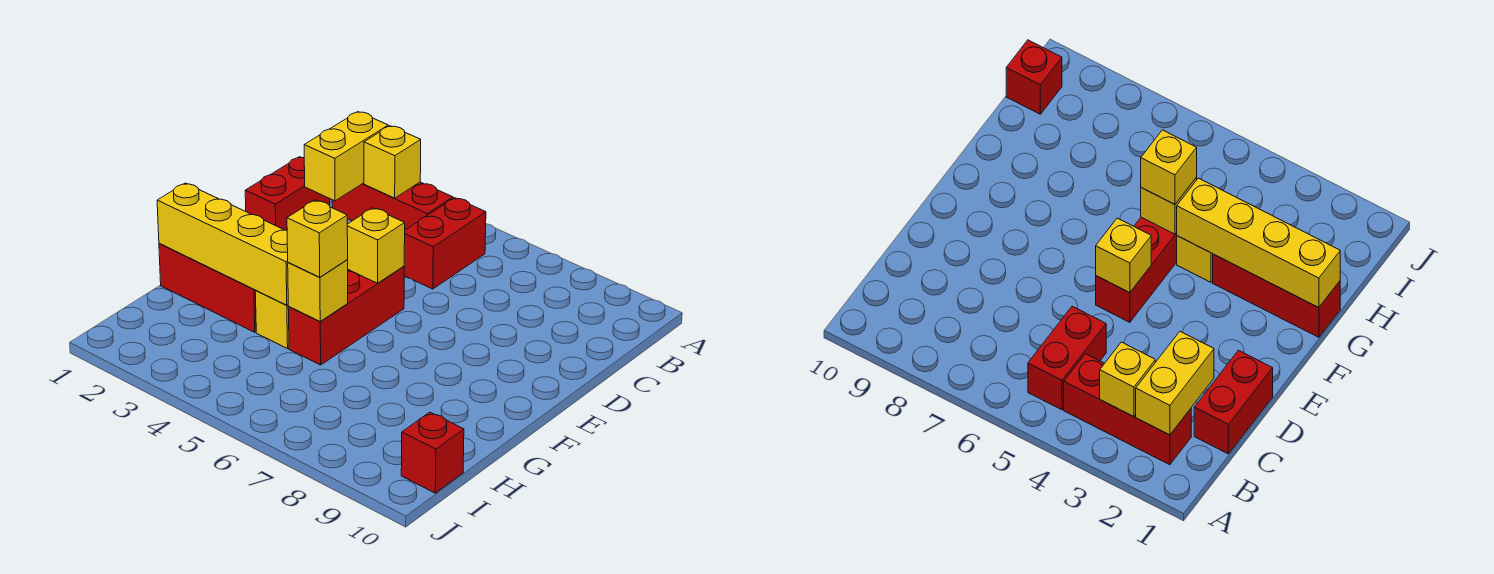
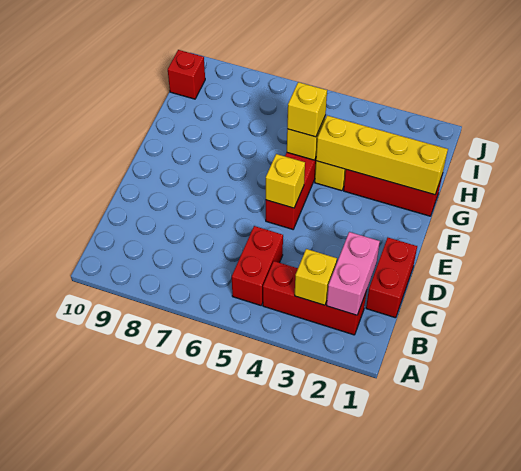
yellow 1x2 brick [304,112,388,201] -> pink 1x2 brick [327,232,380,315]

